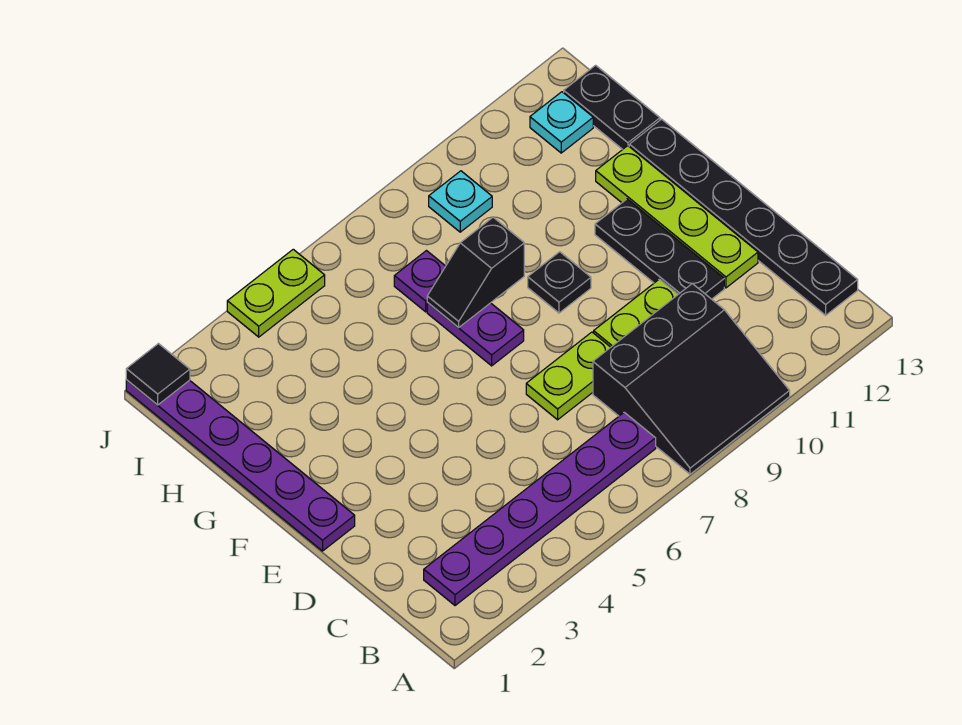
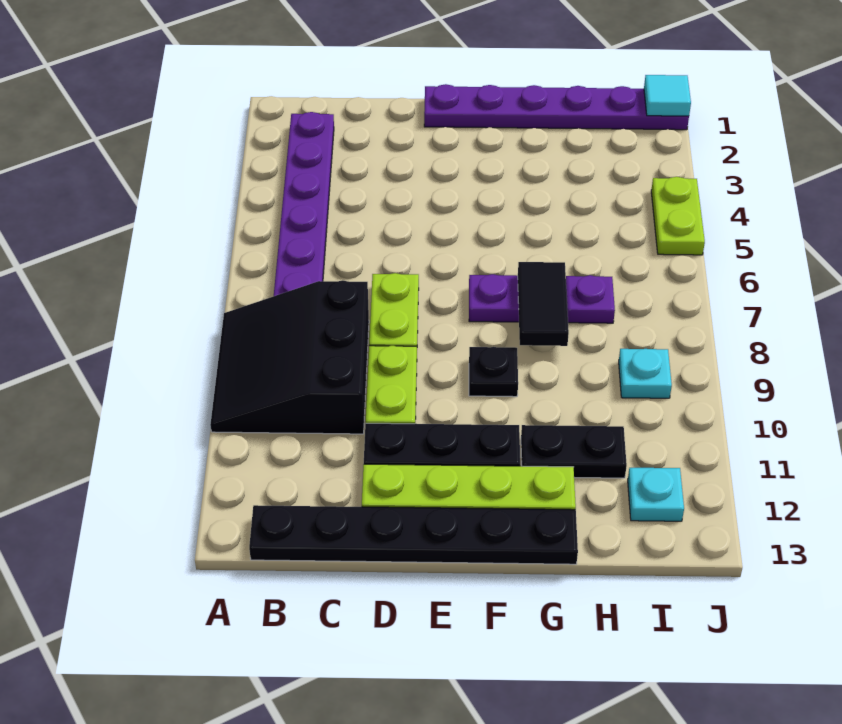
black 1x2 slope [427,217,524,328] -> black 1x2 tile [518,262,569,346]
black 1x2 plate [564,65,660,149] -> black 1x2 plate moved to [521,425,627,478]
black 1x1 tile [126,344,190,405] -> cyan 1x1 tile [644,75,691,116]

